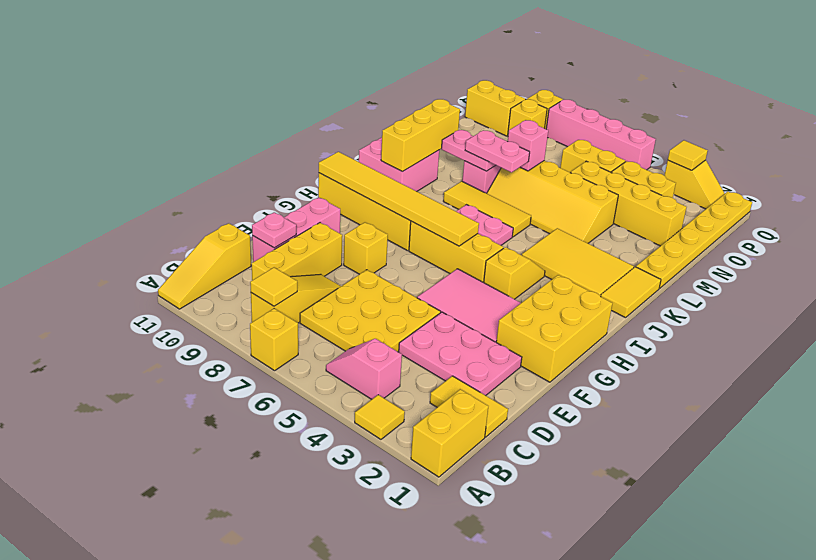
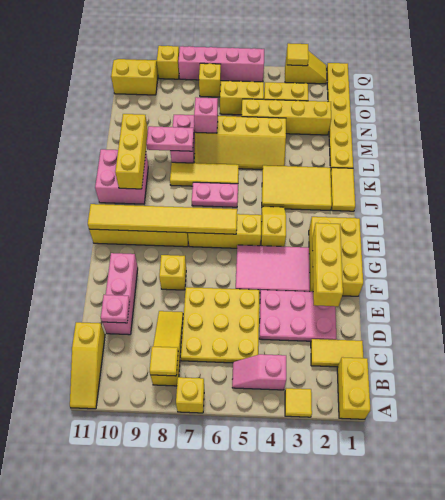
yellow 1x3 brick [252,223,342,280] -> yellow 1x3 brick moved to [312,223,343,306]
pink 1x2 plate [465,130,530,172] -> none
yellow 1x1 brick [508,99,547,133] -> yellow 1x1 brick moved to [199,63,221,97]

